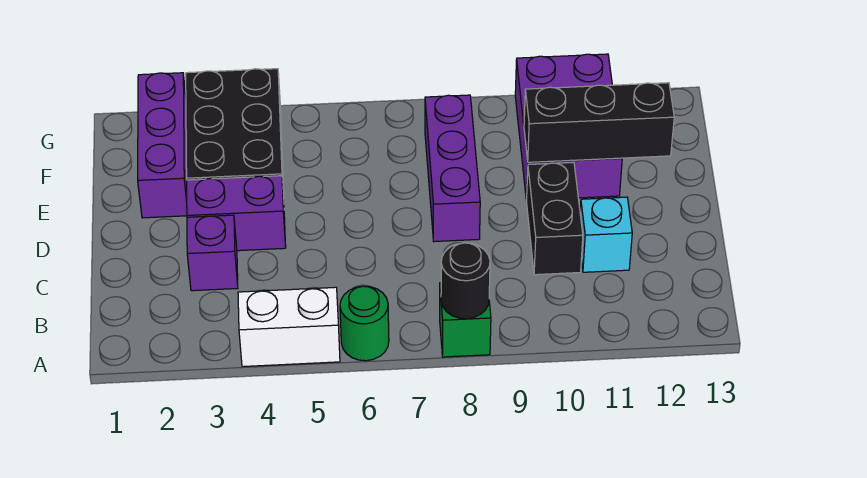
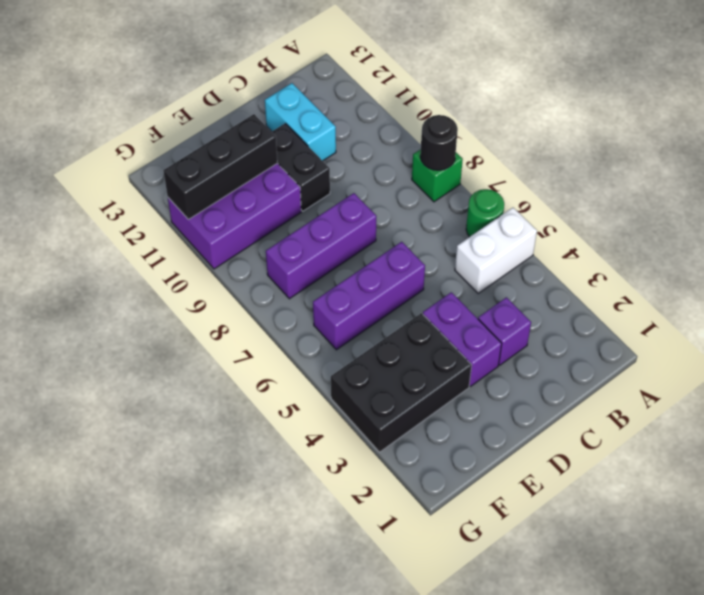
white 1x2 brick [238,287,340,367] -> white 1x2 brick turned to [455,208,537,293]
black 1x2 brick [527,162,583,275] -> black 1x2 brick turned to [272,123,330,211]
cyan 1x1 brick [580,197,632,272] -> cyan 1x2 brick [265,83,336,161]
purple 1x3 brick [138,73,187,218] -> purple 1x3 brick moved to [313,242,425,350]
black 1x3 brick [524,83,674,162] -> black 1x3 brick turned to [163,114,277,219]

